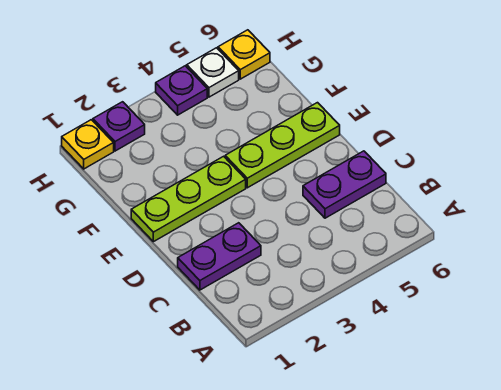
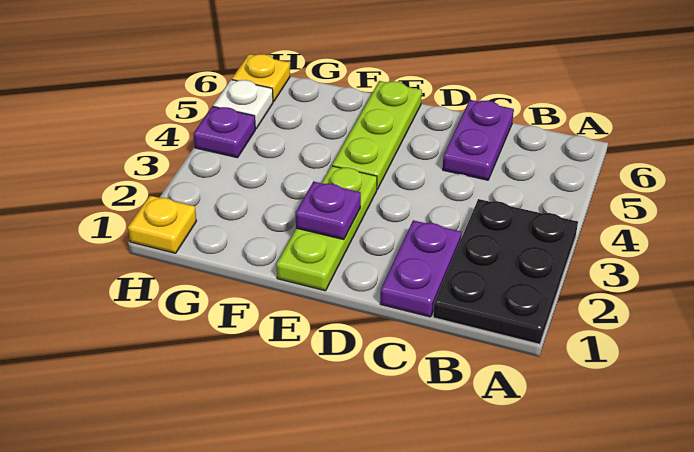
none -> black 2x3 plate [433,199,578,344]
purple 1x1 plate [93,102,145,151] -> purple 1x1 plate moved to [295,181,361,240]

